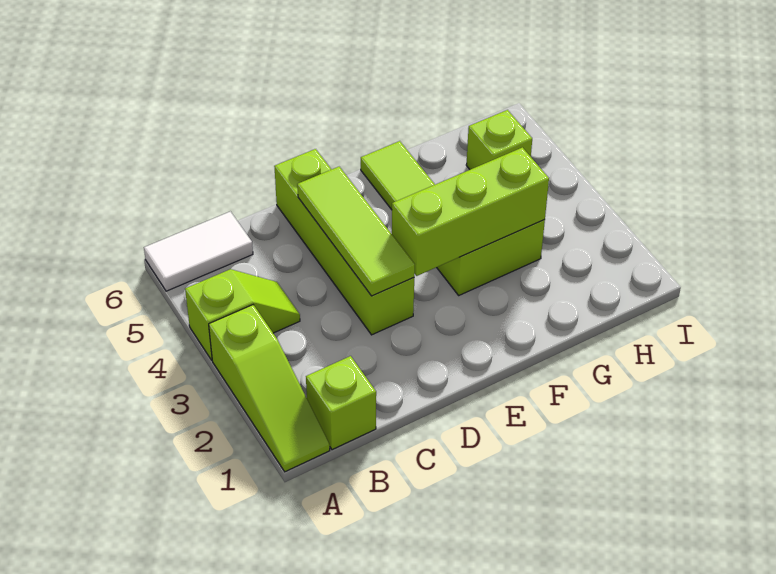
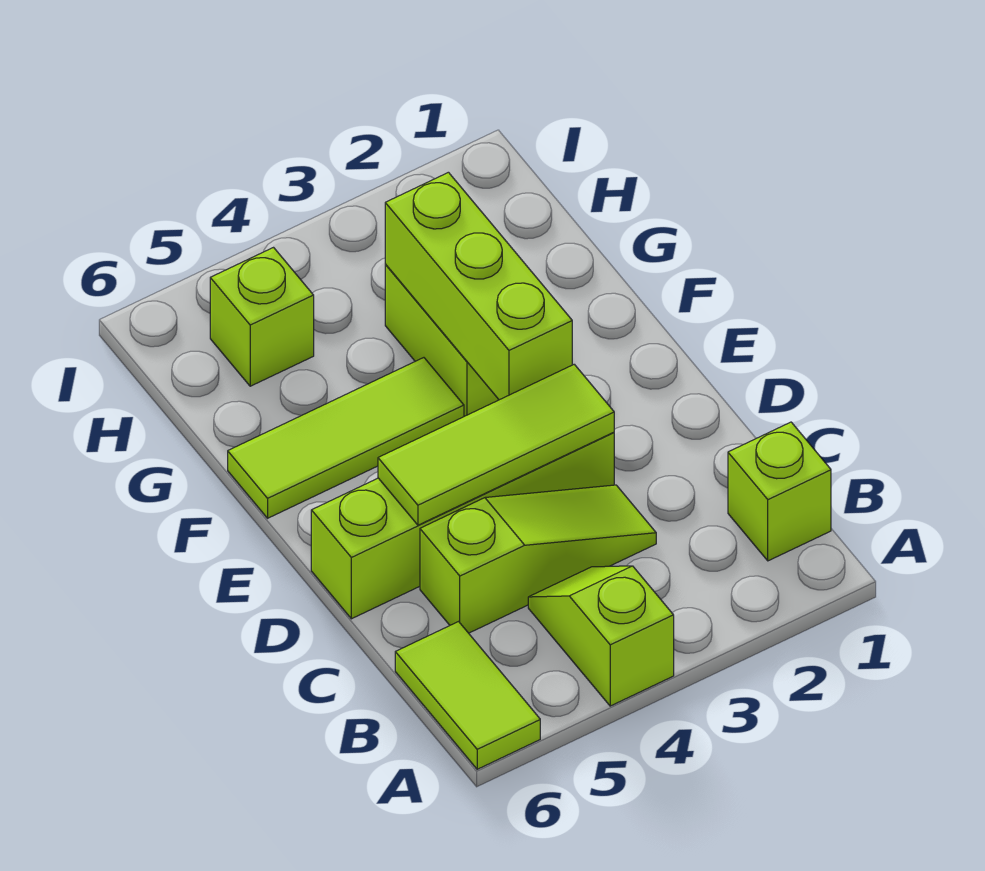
lime 1x3 slope [209,305,330,472] -> lime 1x3 slope moved to [420,485,656,633]
white 1x2 tile [144,211,253,291] -> lime 1x2 tile [395,622,540,769]

